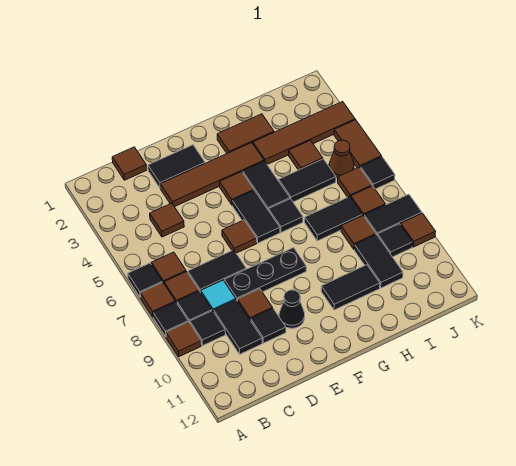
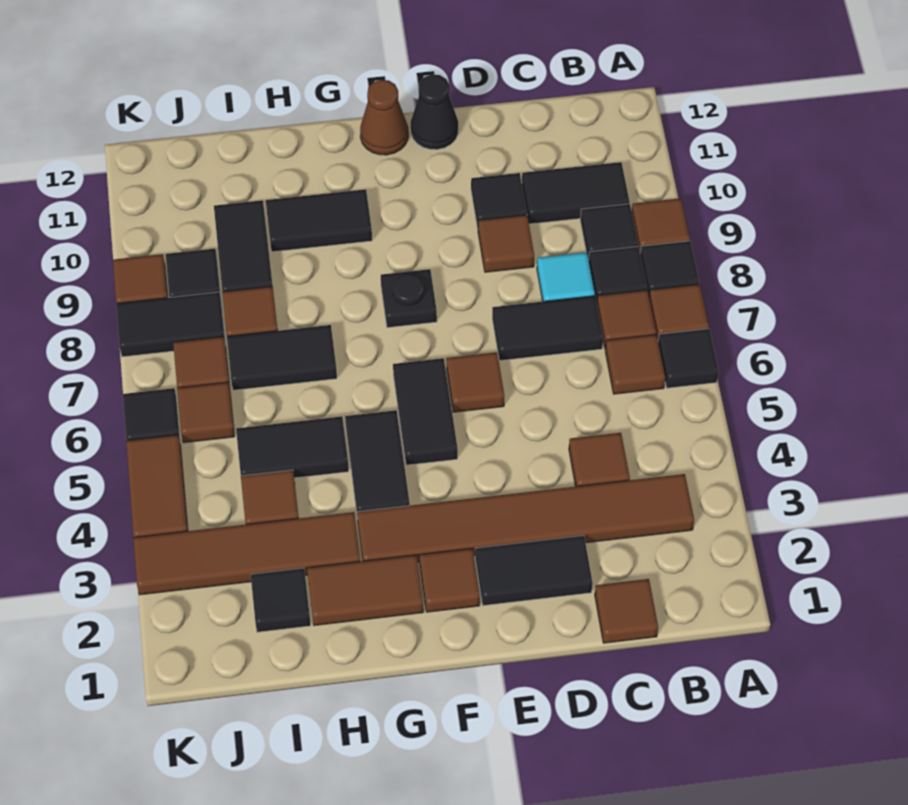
black 1x2 tile [214,300,262,354] -> black 1x2 tile turned to [522,162,630,224]
brown 1x4 tile [161,143,264,207] -> brown 1x6 tile [357,474,694,562]
black 1x3 plate [224,248,306,301] -> black 1x1 plate [381,269,437,328]
black 1x1 cone [279,290,305,328] -> black 1x1 cone moved to [411,74,458,150]
brown 1x1 tile [220,172,254,205] -> brown 1x1 tile moved to [419,549,480,612]
black 1x1 tile [269,199,303,232] -> black 1x1 tile moved to [251,568,311,632]
brown 1x1 cone [329,140,354,178] -> brown 1x1 cone moved to [360,80,408,155]

